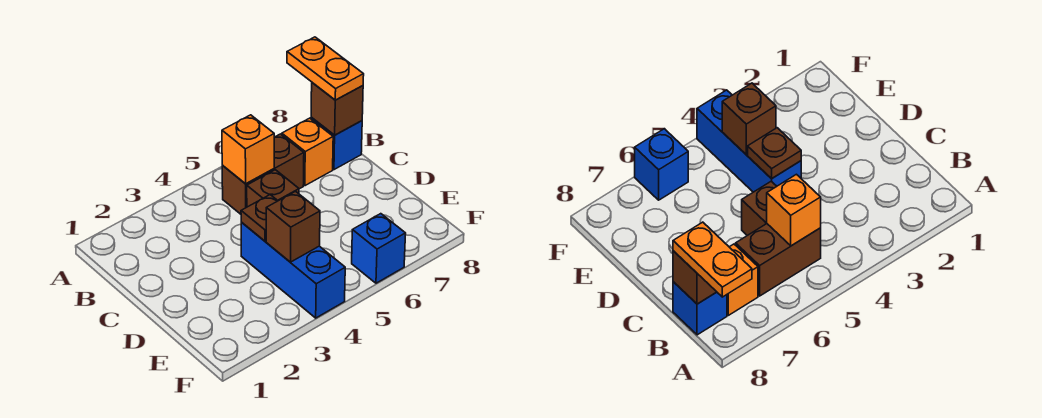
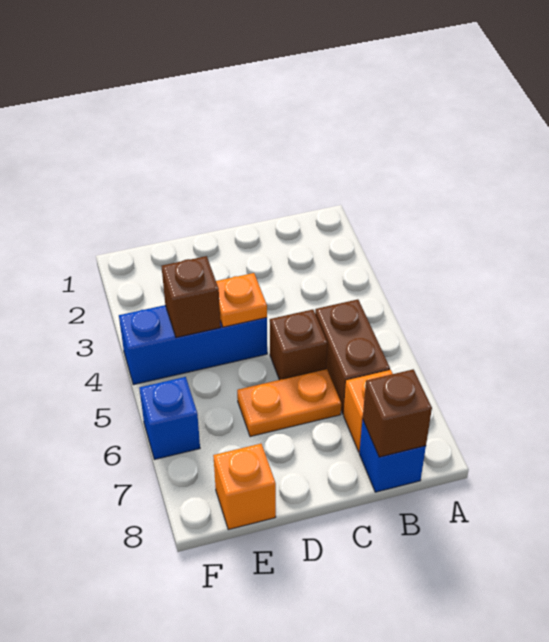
orange 1x2 plate [287,37,364,100] -> orange 1x2 plate moved to [237,369,341,437]
orange 1x1 brick [222,115,274,184] -> orange 1x1 brick moved to [213,444,276,530]
brown 1x1 plate [241,195,278,241] -> orange 1x1 plate [216,273,267,327]

